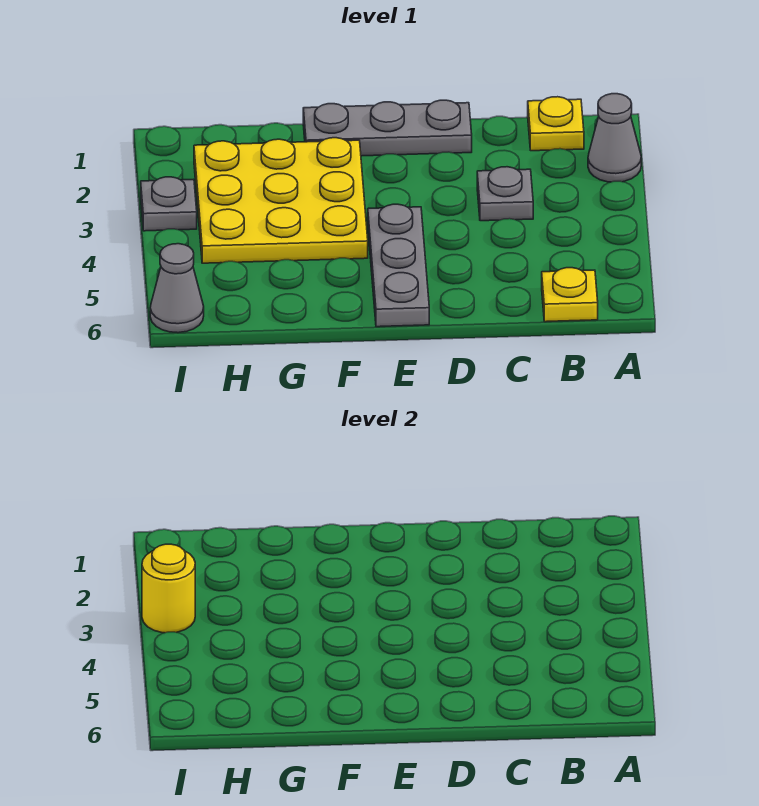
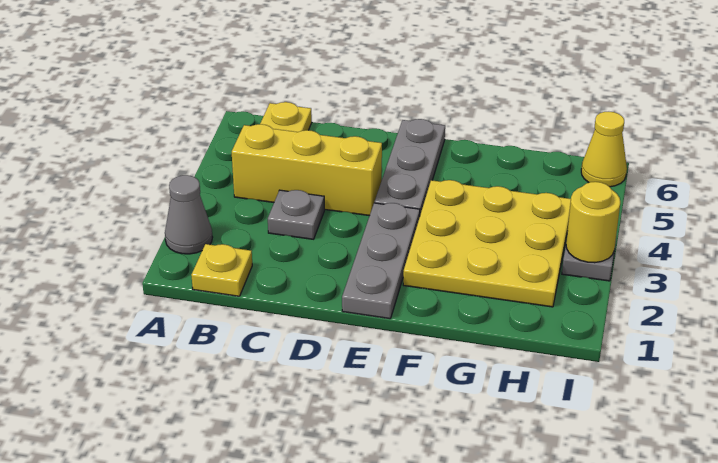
none -> yellow 1x3 brick [232,124,382,216]
grey 1x3 plate [303,100,472,156] -> grey 1x3 plate turned to [342,203,420,319]
grey 1x1 cone [150,244,204,333] -> yellow 1x1 cone [581,112,627,187]

